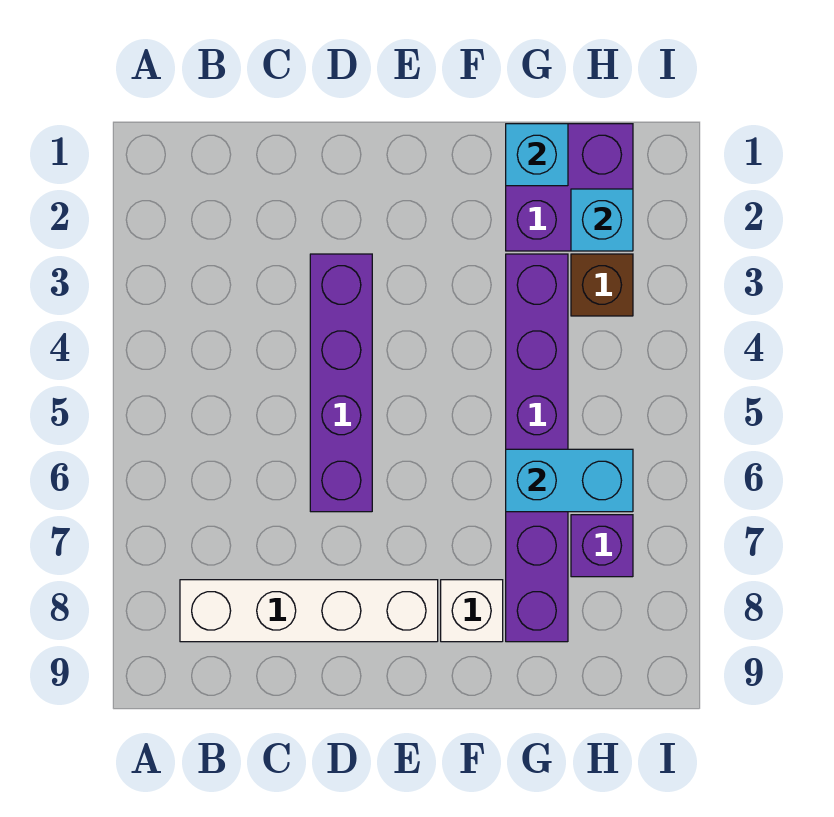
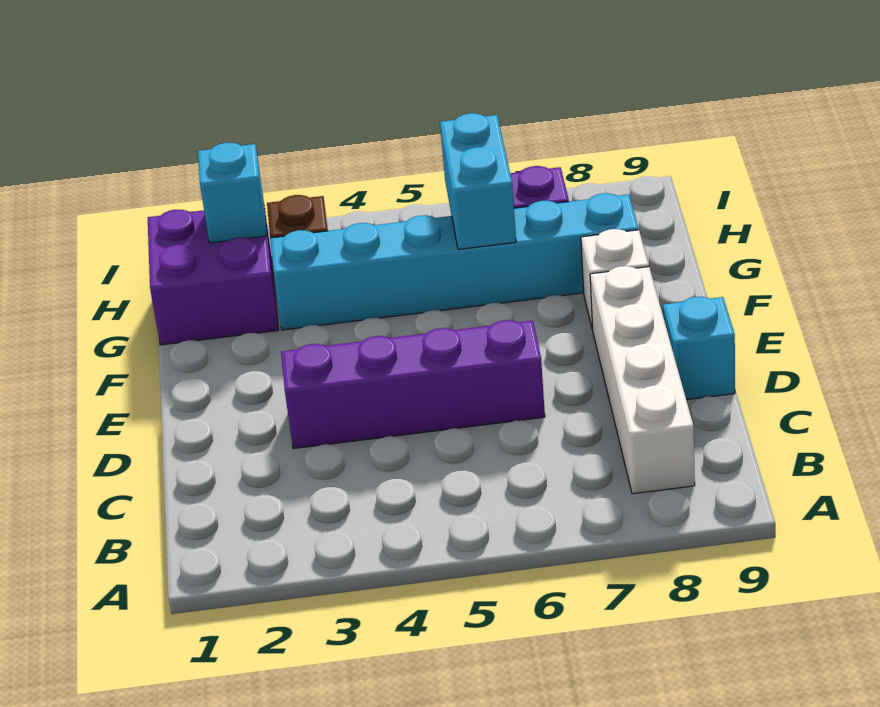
cyan 1x1 brick [506,124,568,186] -> cyan 1x1 brick moved to [663,297,735,400]
purple 1x6 brick [506,254,568,642] -> cyan 1x6 brick [270,193,639,330]

